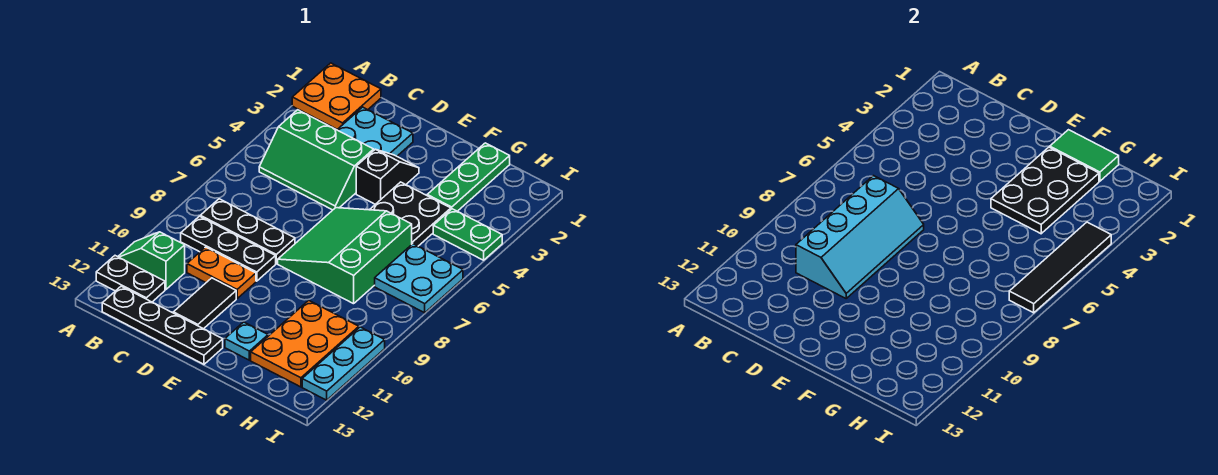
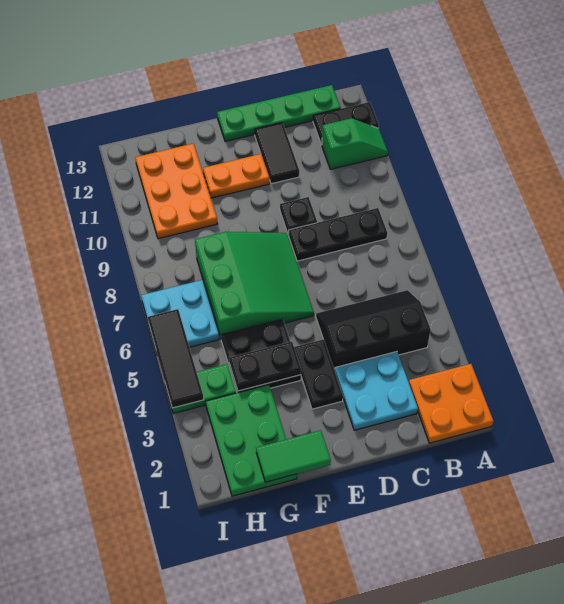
green 2x3 slope [259,110,374,210] -> black 2x3 slope [316,290,431,370]
black 1x3 plate [181,216,276,281] -> black 1x1 plate [280,197,317,235]
black 1x4 plate [102,286,223,364] -> green 1x4 plate [217,85,341,142]
cyan 2x4 slope [796,176,924,298] -> none
orange 1x2 plate [187,247,256,298] -> orange 1x2 plate moved to [203,154,270,198]
black 1x2 slope [356,149,419,204] -> black 1x2 plate [294,339,343,409]
black 2x3 plate [991,147,1099,234] -> black 1x2 plate [229,342,301,391]
cyan 1x1 plate [225,322,268,360] -> none
green 1x3 plate [427,143,510,211] -> green 2x3 plate [206,385,297,496]
black 1x4 tile [1009,222,1111,313] -> black 1x3 tile [148,309,203,408]
cyan 1x3 plate [302,327,385,400] -> none

